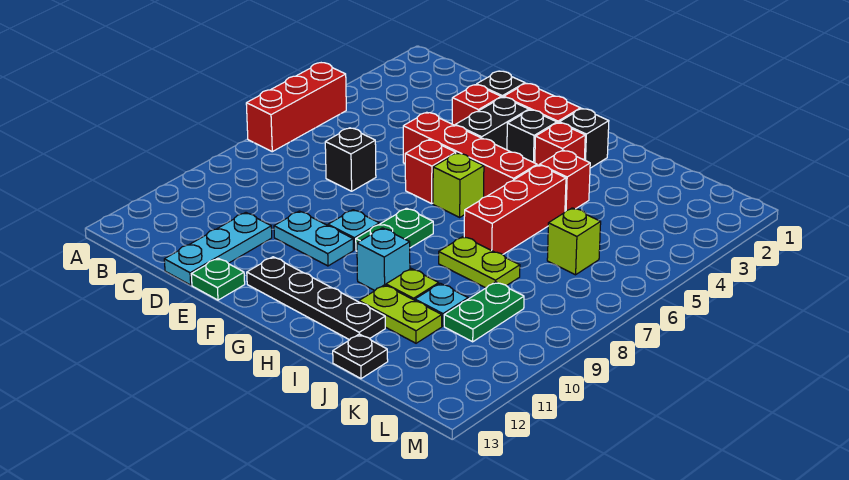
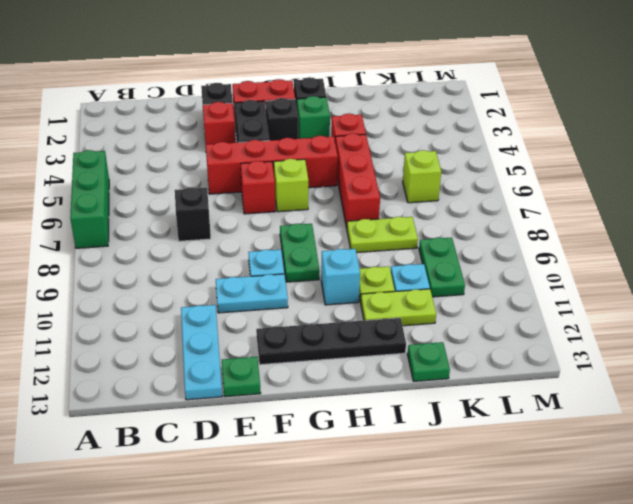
red 1x3 brick [246,63,346,152] -> green 1x3 brick [70,150,109,248]
red 1x1 brick [535,123,585,166] -> green 1x1 brick [297,96,330,139]
black 1x1 plate [333,334,388,379] -> green 1x1 plate [407,342,450,381]

